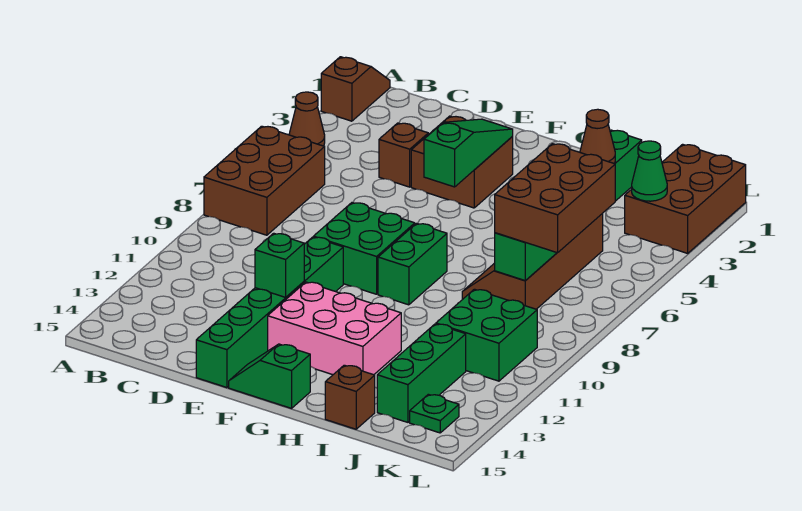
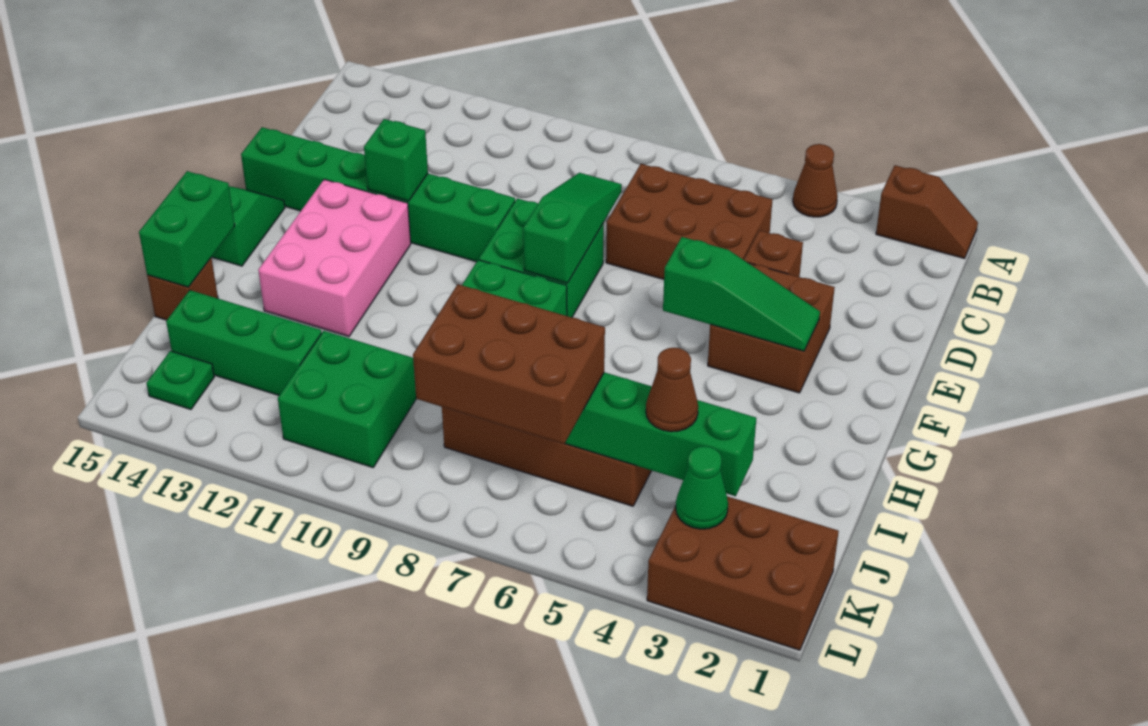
brown 2x3 brick [204,126,325,235] -> brown 2x3 brick moved to [606,164,772,279]
none -> green 1x3 slope [523,173,622,283]
none -> green 1x2 brick [139,171,235,287]

